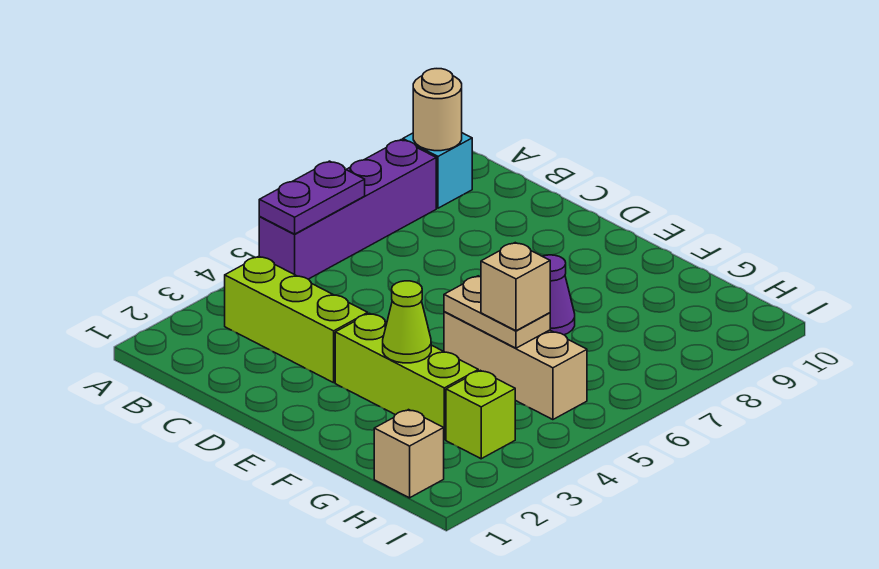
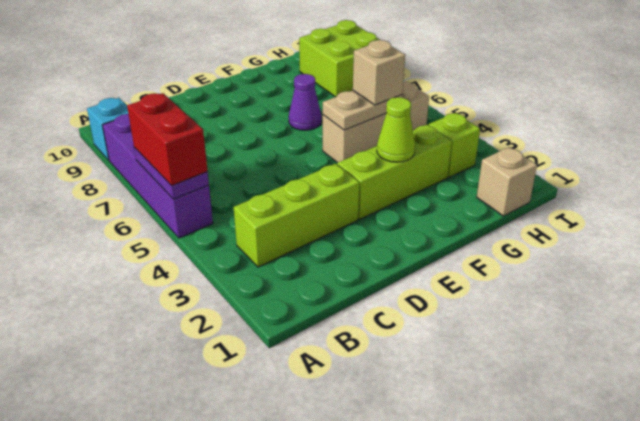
none -> red 1x2 brick [127,93,208,186]
tan 1x1 round brick [413,69,462,151] -> none
none -> lime 2x2 brick [299,20,380,97]

